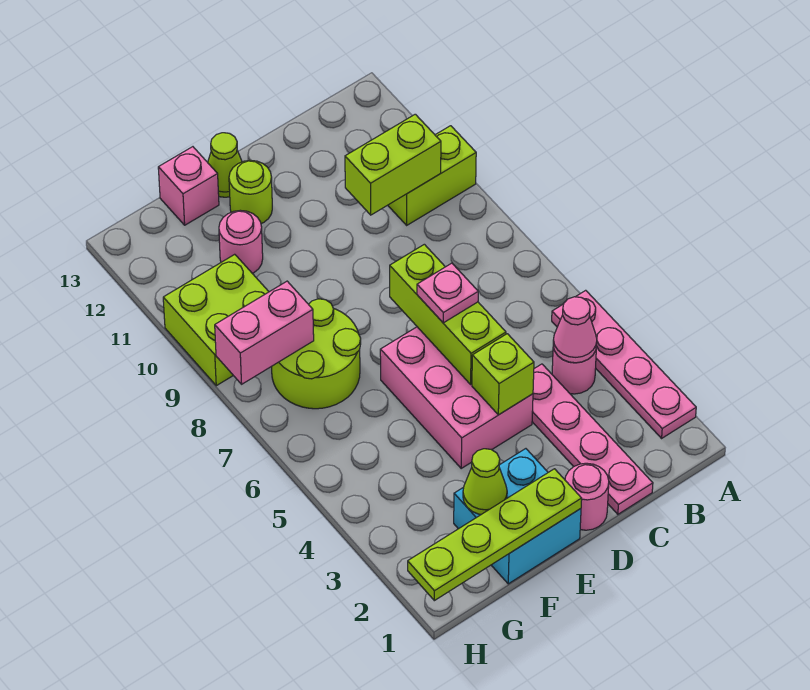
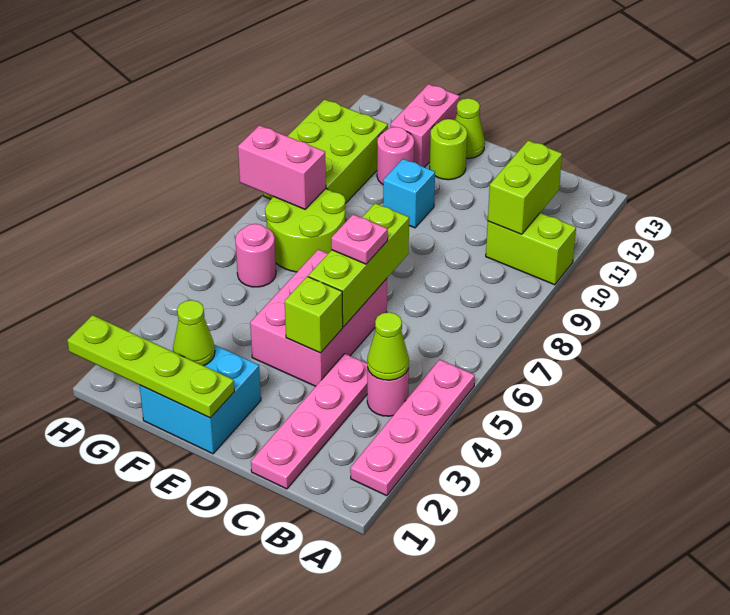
pink 1x1 cone [553,297,597,363] -> lime 1x1 cone [367,312,409,380]
lime 1x2 brick [345,114,441,215] -> lime 1x2 brick turned to [488,140,562,234]
pink 1x1 round brick [565,463,609,530] -> pink 1x1 round brick moved to [235,224,276,287]
none -> cyan 1x1 brick [383,159,435,228]
pink 1x1 brick [158,147,219,225] -> pink 1x2 brick [390,84,460,167]
lime 2x2 brick [163,254,269,386] -> lime 2x3 brick [263,100,388,203]

